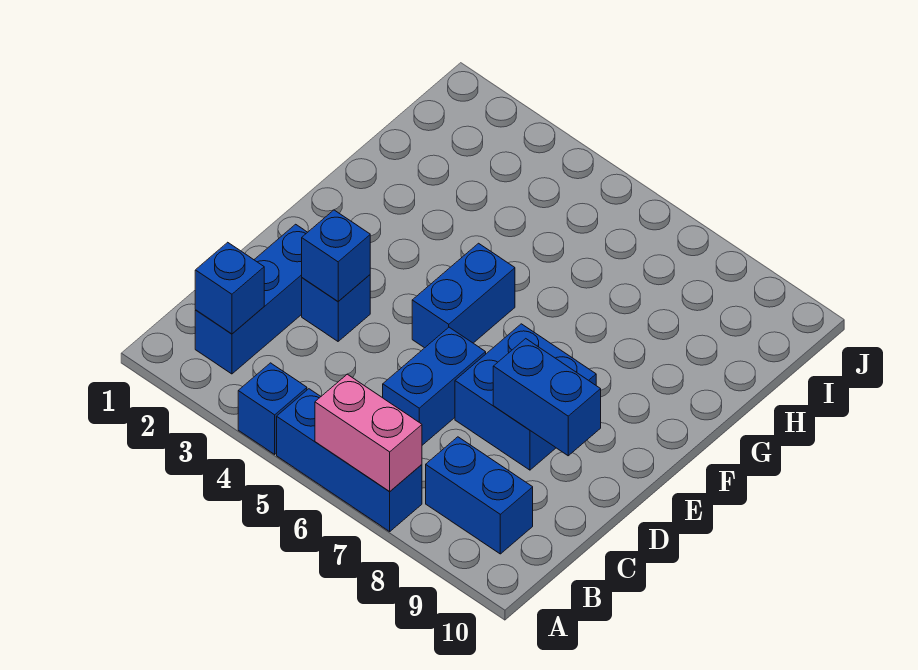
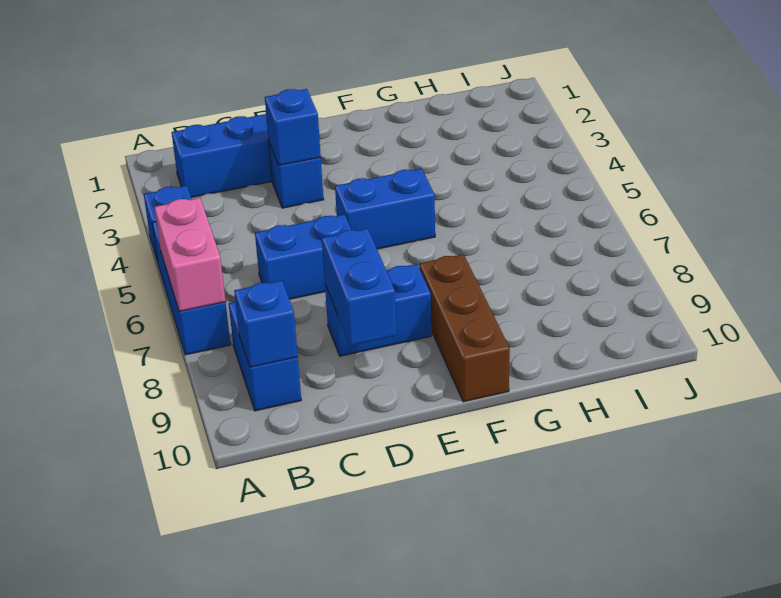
blue 1x1 brick [195,242,264,334] -> blue 1x1 brick moved to [234,280,298,367]
blue 2x2 brick [455,324,596,470] -> blue 1x2 brick [325,264,431,356]
none -> brown 1x3 brick [419,254,510,402]

